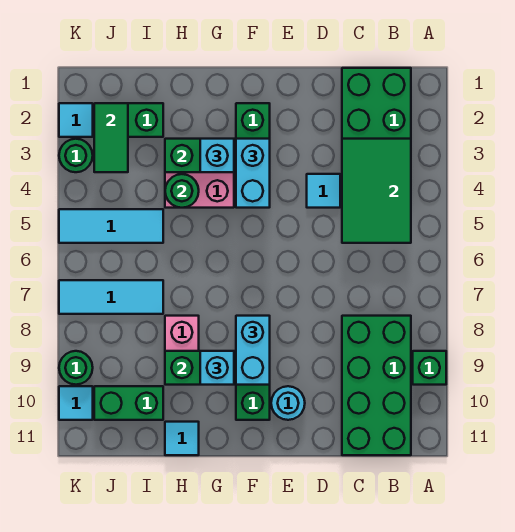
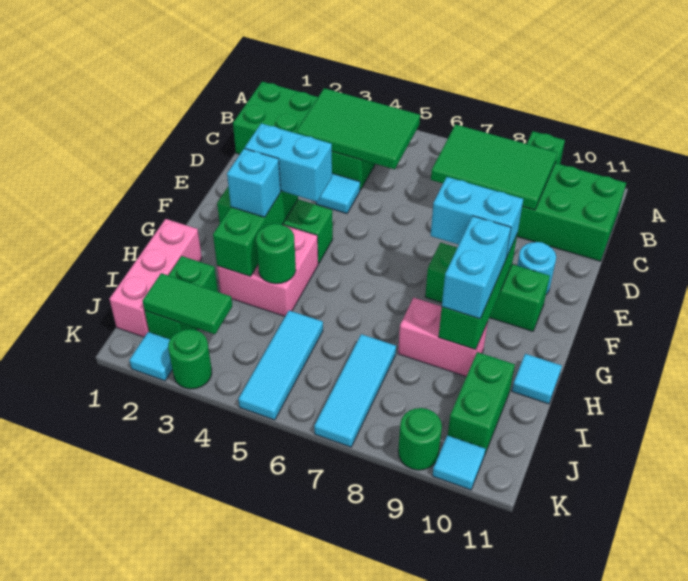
none -> green 2x3 tile [431,124,557,210]
cyan 1x1 brick [200,351,234,385] -> cyan 1x2 brick [442,216,511,319]
none -> pink 1x3 brick [110,219,202,337]

